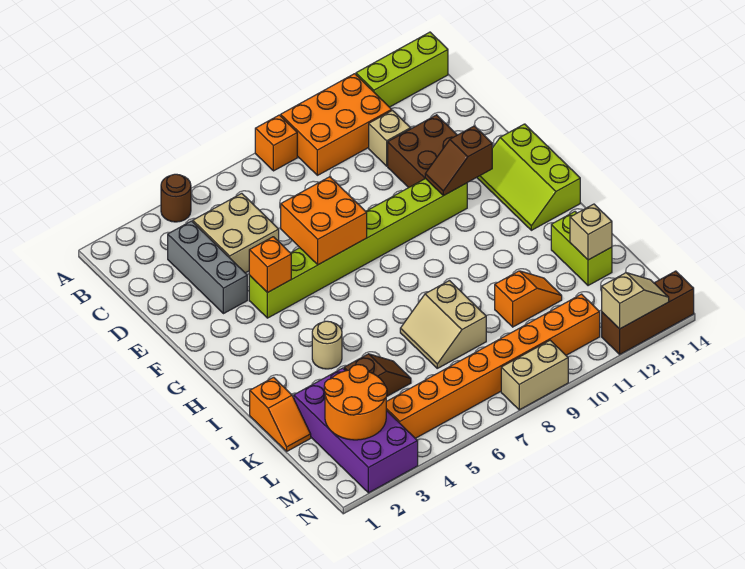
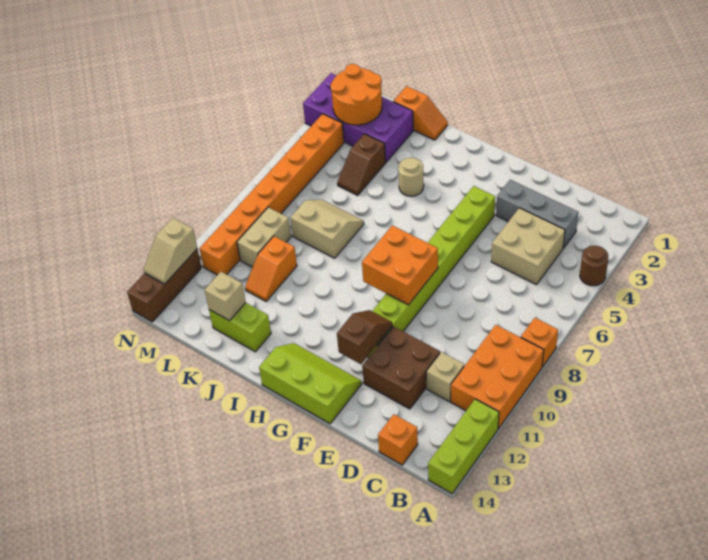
orange 2x2 brick [281,177,367,265] -> orange 2x2 brick moved to [362,225,438,305]
orange 1x1 brick [249,237,291,293] -> orange 1x1 brick moved to [378,414,418,465]
orange 1x2 slope [250,377,311,451] -> orange 1x2 slope turned to [393,86,448,140]
tan 1x2 brick [501,340,568,410] -> tan 1x2 brick moved to [237,207,291,267]

